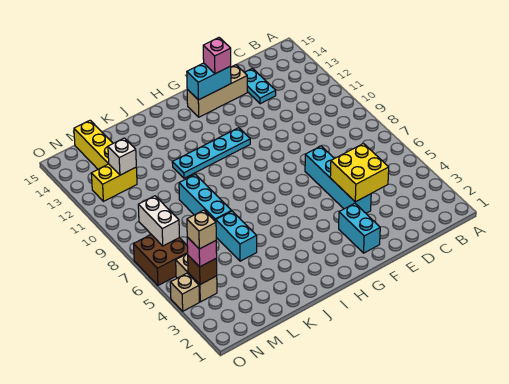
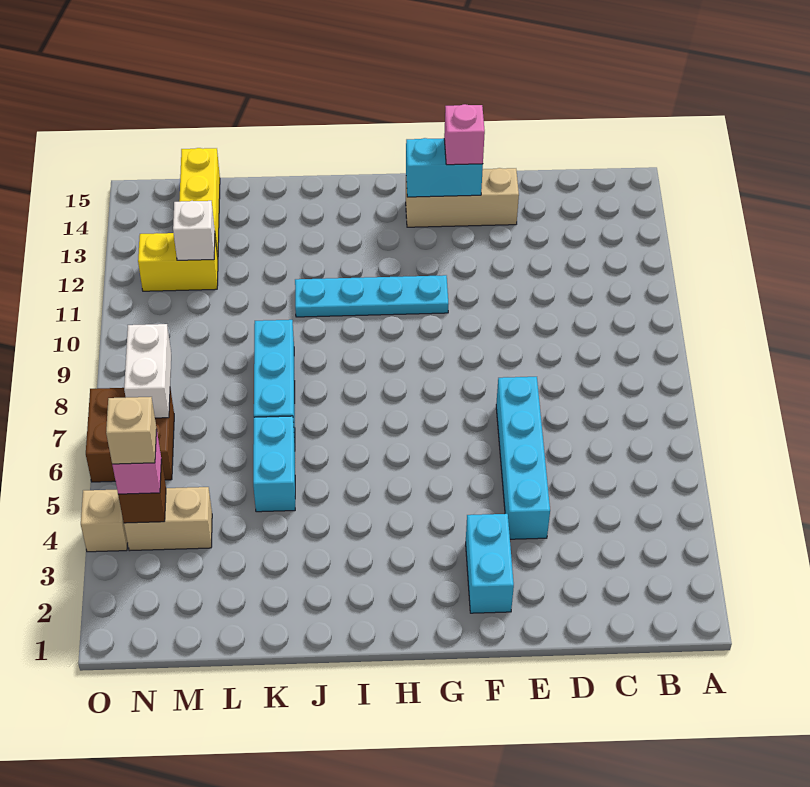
yellow 2x2 brick [330,144,389,202] -> none
cyan 1x2 plate [244,68,276,104] -> none
tan 1x2 brick [176,254,217,302] -> tan 1x2 brick turned to [124,487,212,551]

